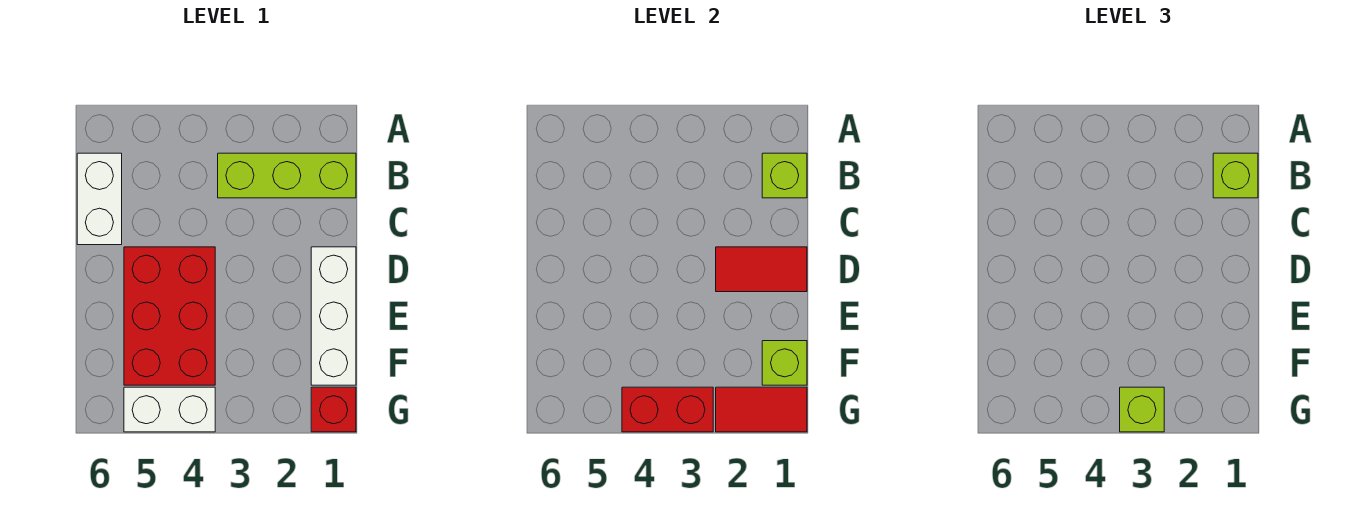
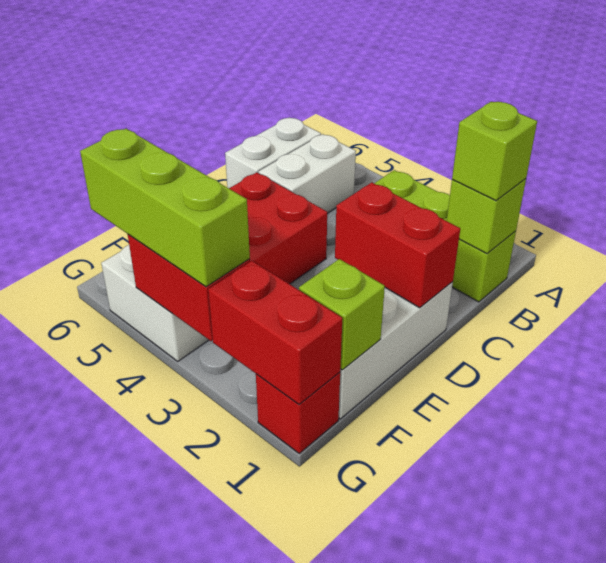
none -> white 1x2 brick [258,134,356,214]
red 1x2 tile [716,247,807,292] -> red 1x2 brick [335,182,460,308]
red 1x2 tile [716,387,807,432] -> red 1x2 brick [208,261,342,405]
lime 1x1 brick [1120,387,1164,432] -> lime 1x3 brick [80,129,250,287]

